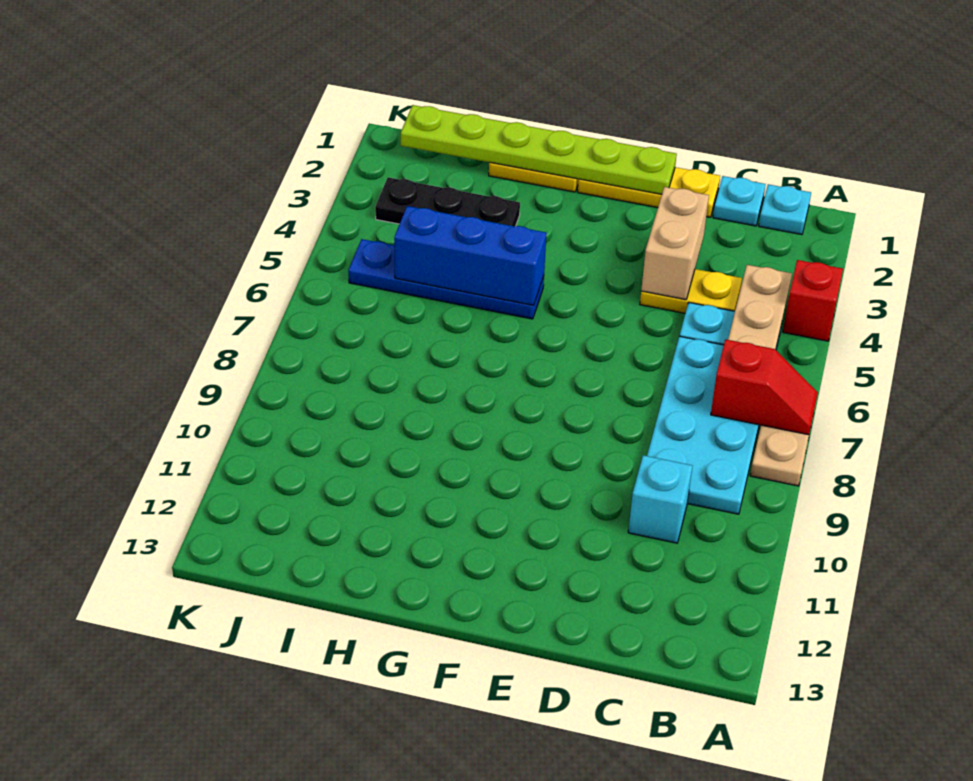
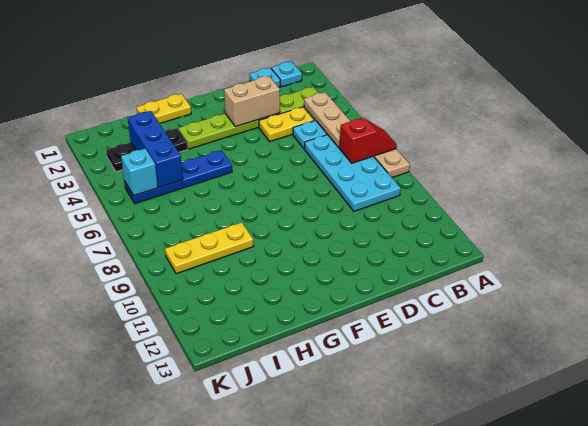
red 1x1 brick [783,260,843,341] -> none
cyan 1x1 brick [628,455,692,543] -> cyan 1x1 brick moved to [121,148,158,196]
yellow 1x3 plate [578,167,720,217] -> yellow 1x3 plate moved to [165,222,254,274]
tan 1x2 brick [641,187,709,300] -> tan 1x2 brick turned to [224,76,280,126]
lime 1x6 plate [401,105,677,194] -> lime 1x6 plate moved to [179,87,319,149]
blue 1x3 brick [394,206,547,306] -> blue 1x3 brick turned to [128,111,183,188]

